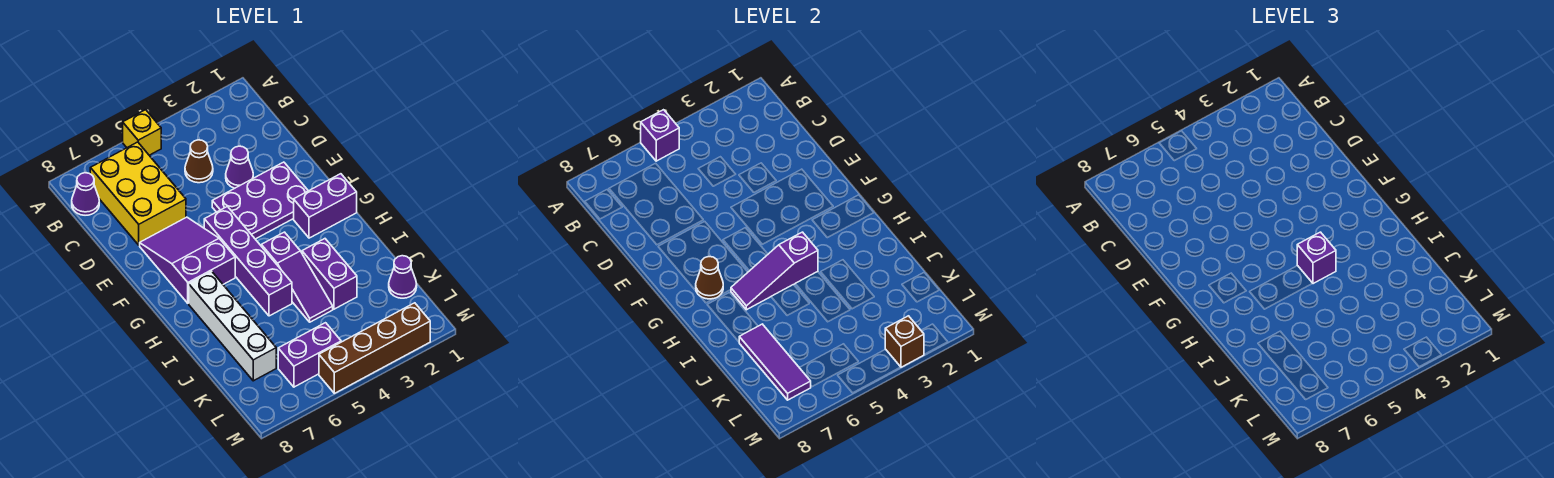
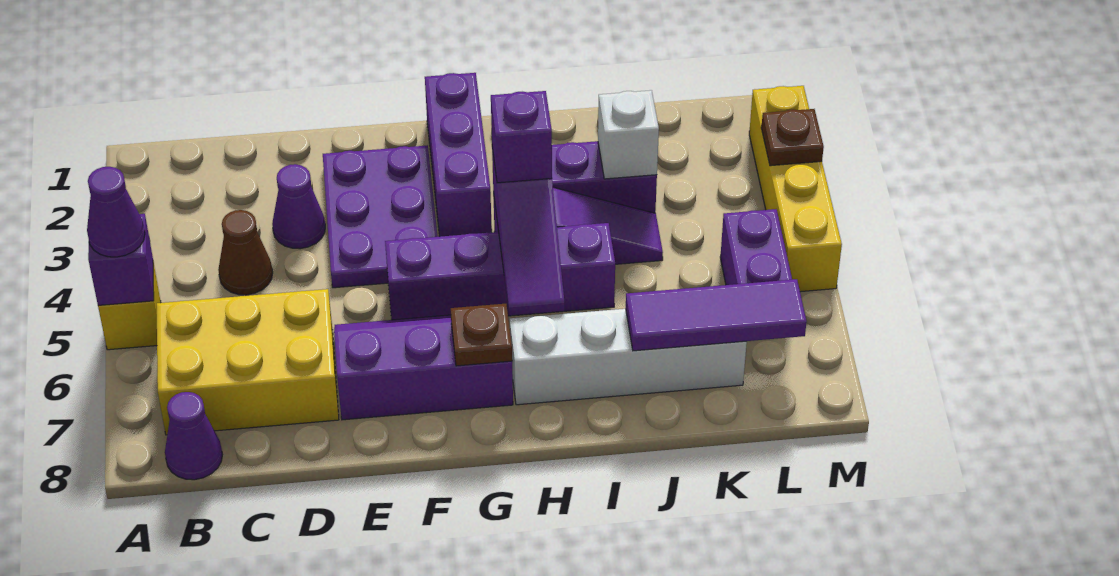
purple 2x3 slope [140,217,235,303] -> purple 2x3 slope turned to [334,315,513,420]
purple 1x2 brick [294,174,357,238] -> purple 1x3 brick [425,73,492,237]
brown 1x1 cone [696,257,723,299] -> brown 1x1 plate [451,304,512,366]
none -> white 1x1 brick [598,90,659,179]
purple 1x1 cone [389,256,417,298] -> purple 1x1 cone moved to [87,167,145,257]
brown 1x4 brick [319,303,430,393] -> yellow 1x4 brick [749,86,842,292]
brown 1x1 brick [885,316,924,367] -> brown 1x1 plate [761,109,824,166]

